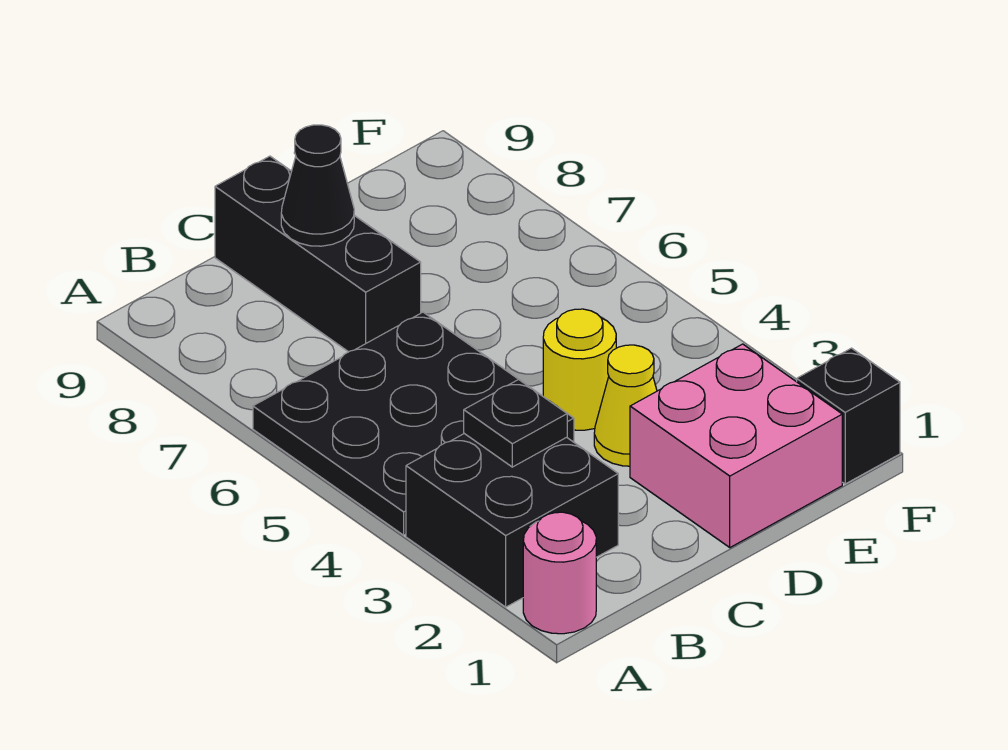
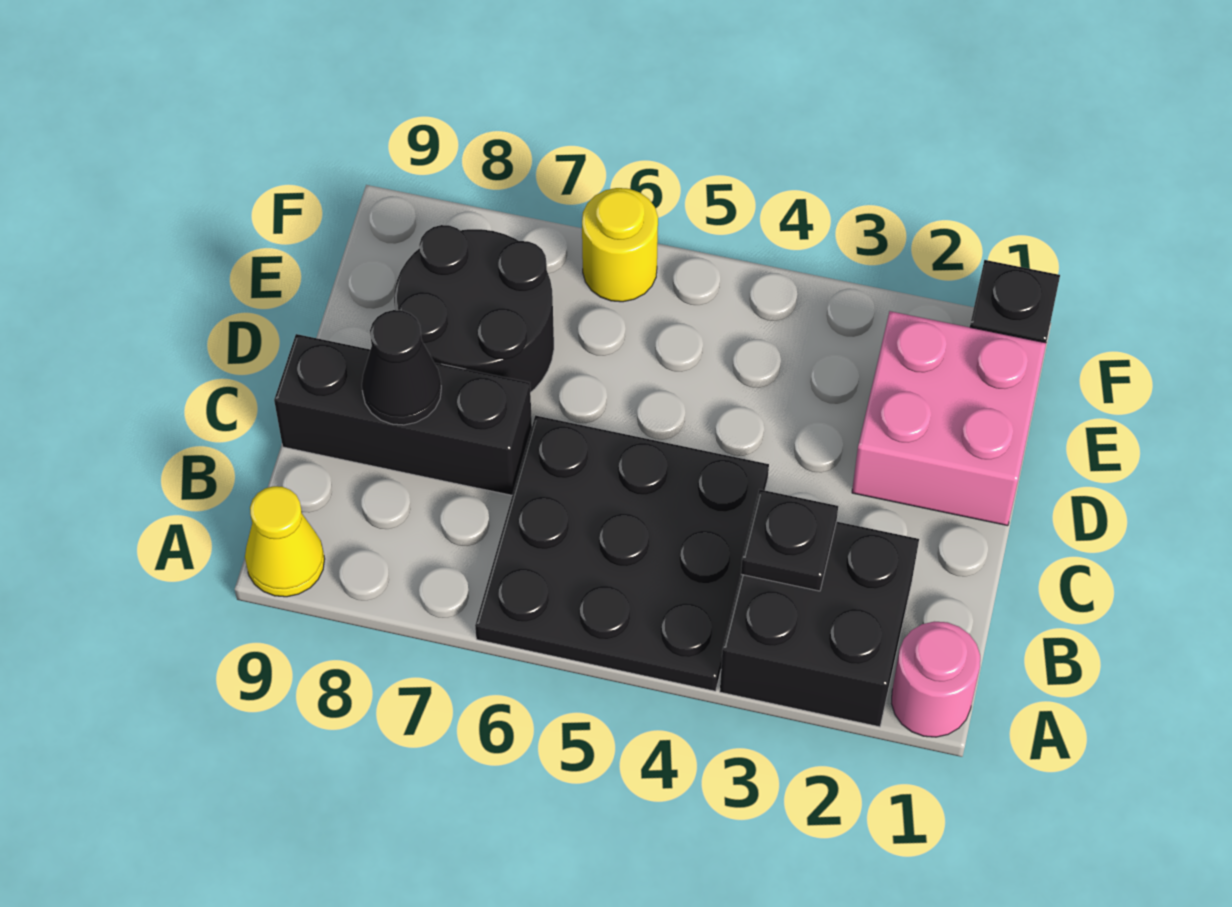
yellow 1x1 cone [594,345,657,466] -> yellow 1x1 cone moved to [245,486,325,597]
yellow 1x1 round brick [543,309,616,430] -> yellow 1x1 round brick moved to [582,188,658,302]
none -> black 2x2 round brick [394,225,554,393]

